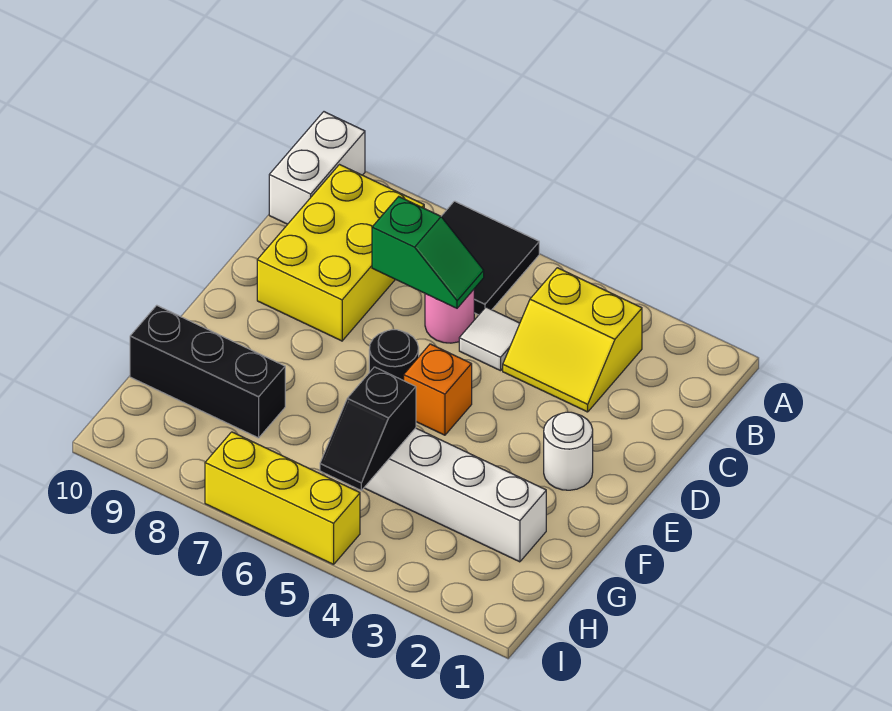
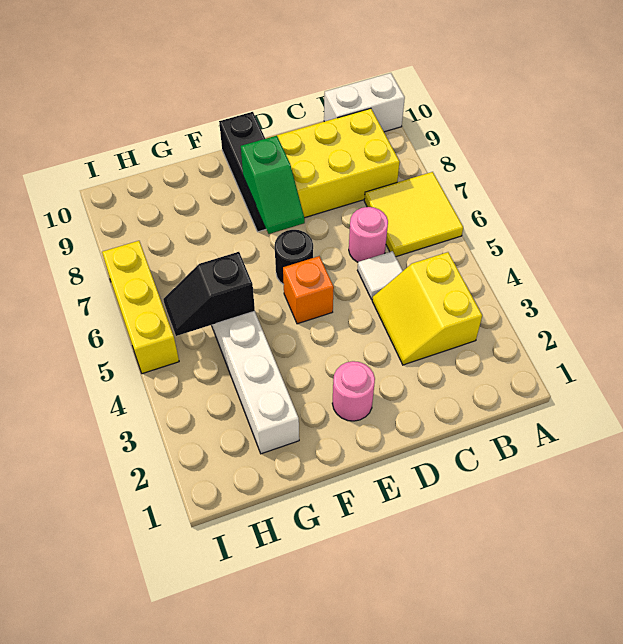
black 2x2 tile [441,201,539,315] -> yellow 2x2 tile [364,172,463,257]
green 1x2 slope [372,197,484,308] -> green 1x2 slope moved to [241,135,305,234]
white 1x1 round brick [544,412,593,490] -> pink 1x1 round brick [332,361,375,421]
black 1x3 brick [130,305,285,438] -> black 1x3 brick moved to [219,112,266,232]

